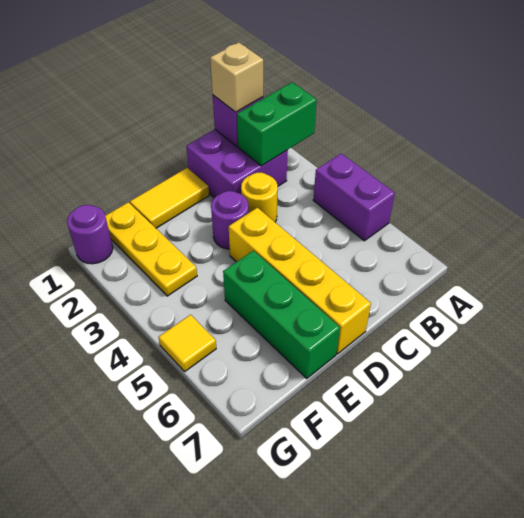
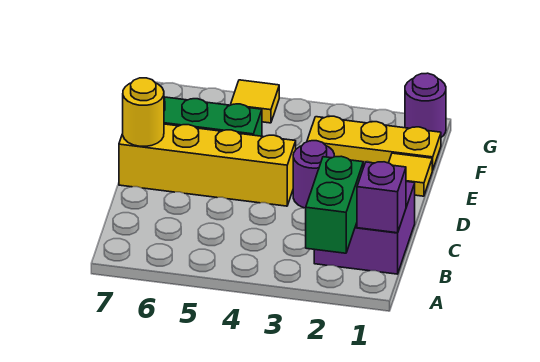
purple 1x2 brick [313,153,395,241] -> none
tan 1x1 brick [210,42,263,112] -> none
yellow 1x1 round brick [241,173,278,222] -> yellow 1x1 round brick moved to [123,78,164,146]
yellow 1x2 tile [130,168,209,228] -> yellow 1x1 tile [389,153,432,196]

